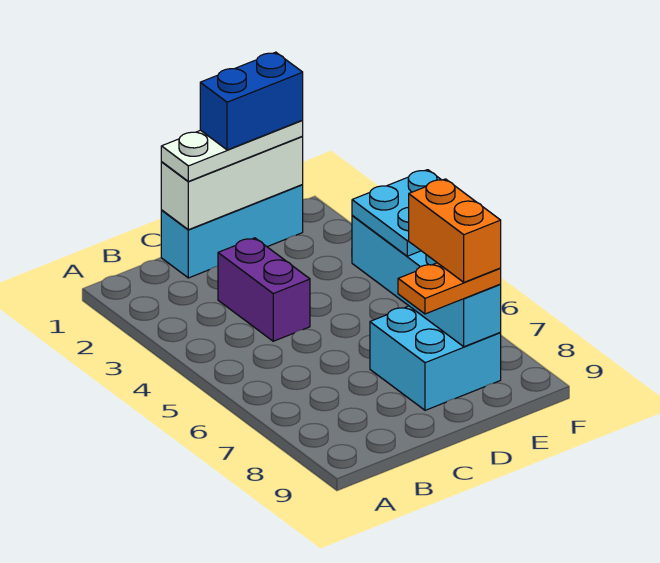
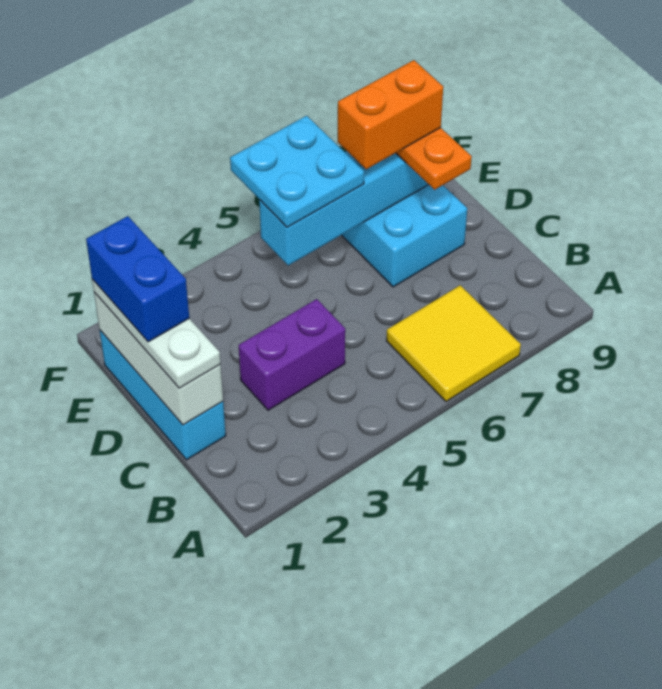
none -> yellow 2x2 tile [386,285,521,401]

